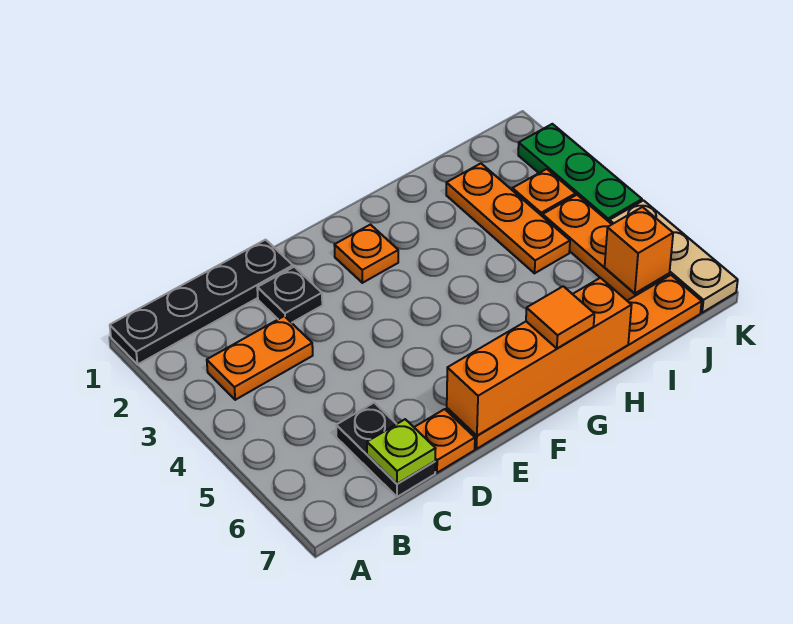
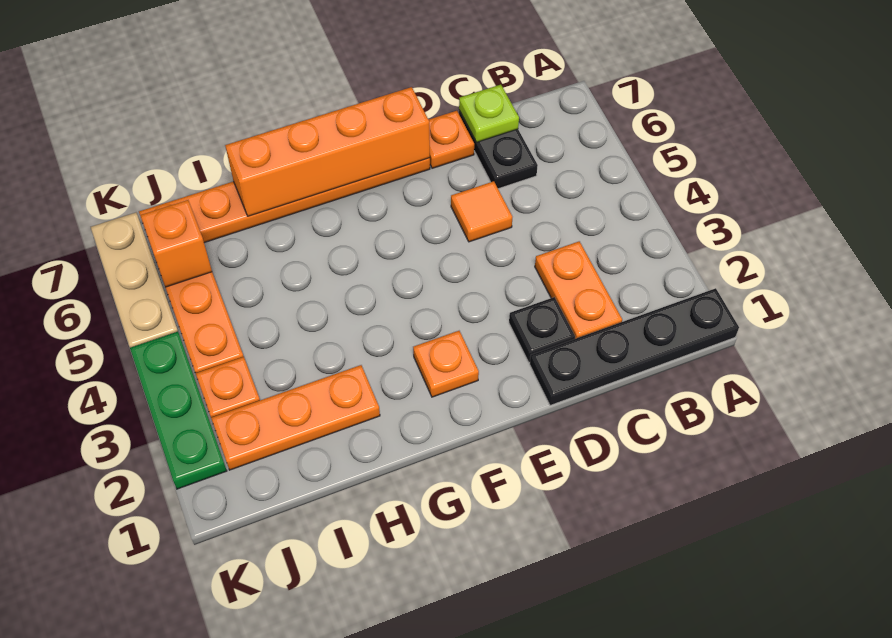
orange 1x2 plate [207,316,313,400] -> orange 1x2 plate turned to [535,241,622,339]
orange 1x1 tile [526,286,594,348] -> orange 1x1 tile moved to [451,181,512,242]
orange 1x3 plate [446,164,570,273] -> orange 1x3 plate turned to [211,365,380,470]

